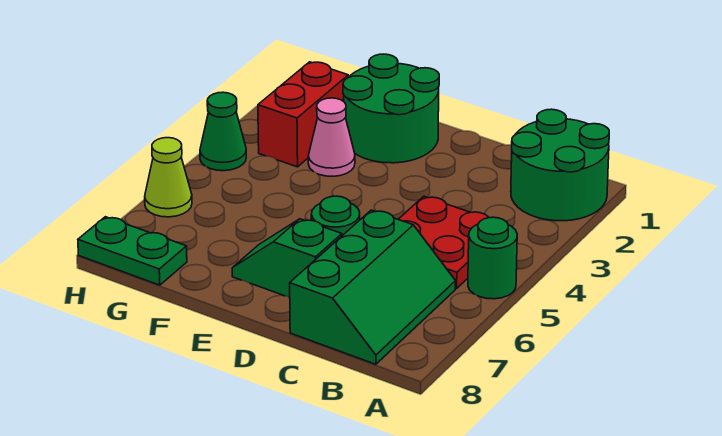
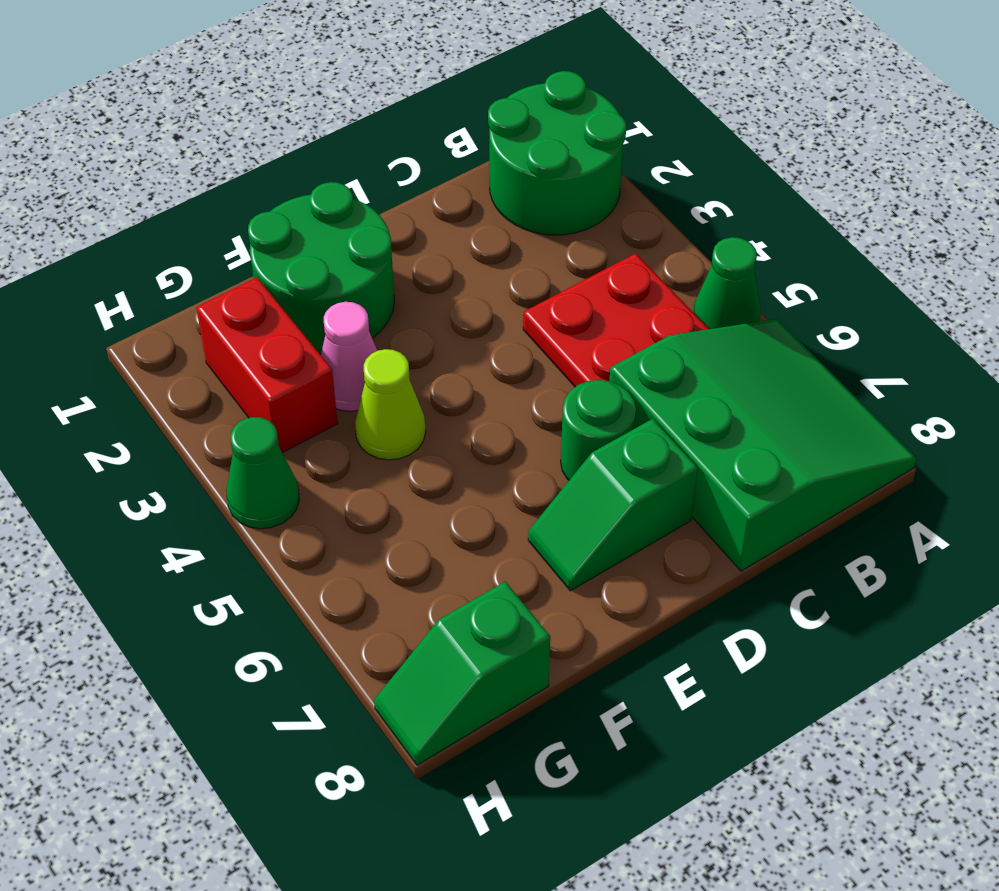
green 1x1 round brick [468,217,517,299] -> green 1x1 cone [693,237,761,329]
green 2x3 slope [290,210,456,364] -> green 3x3 slope [609,319,916,571]
green 1x2 plate [78,217,187,285] -> green 1x2 slope [374,582,550,765]
lime 1x1 cone [145,138,192,217] -> lime 1x1 cone moved to [355,349,426,460]

